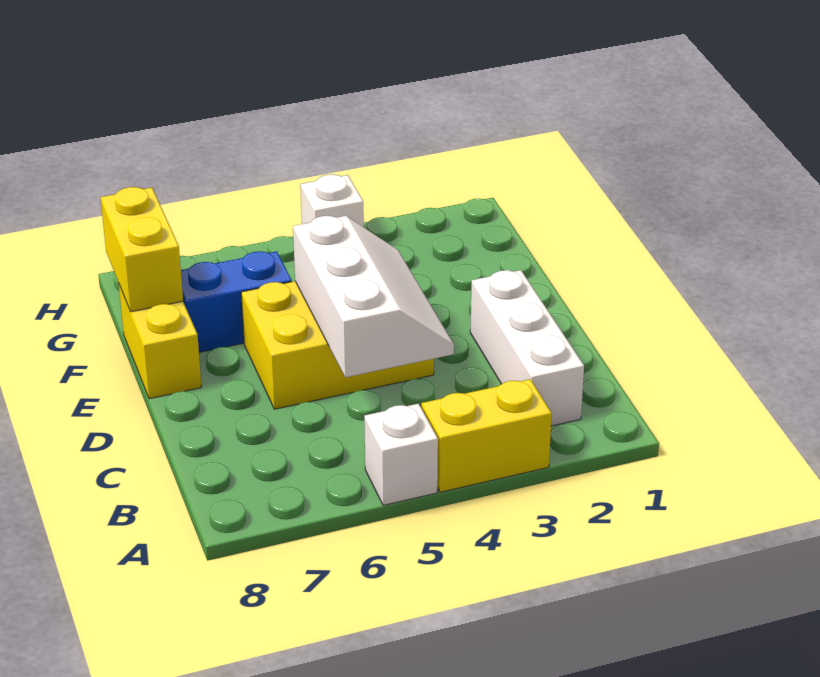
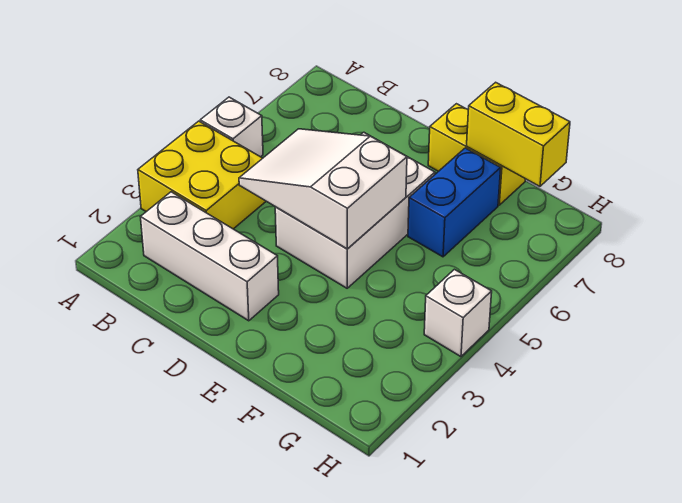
yellow 1x2 brick [421,379,552,492] -> yellow 2x2 brick [138,121,266,229]
white 2x3 slope [293,216,454,377] -> white 2x3 slope turned to [239,129,407,249]
yellow 2x3 brick [241,281,434,409] -> white 2x3 brick [275,132,435,288]

